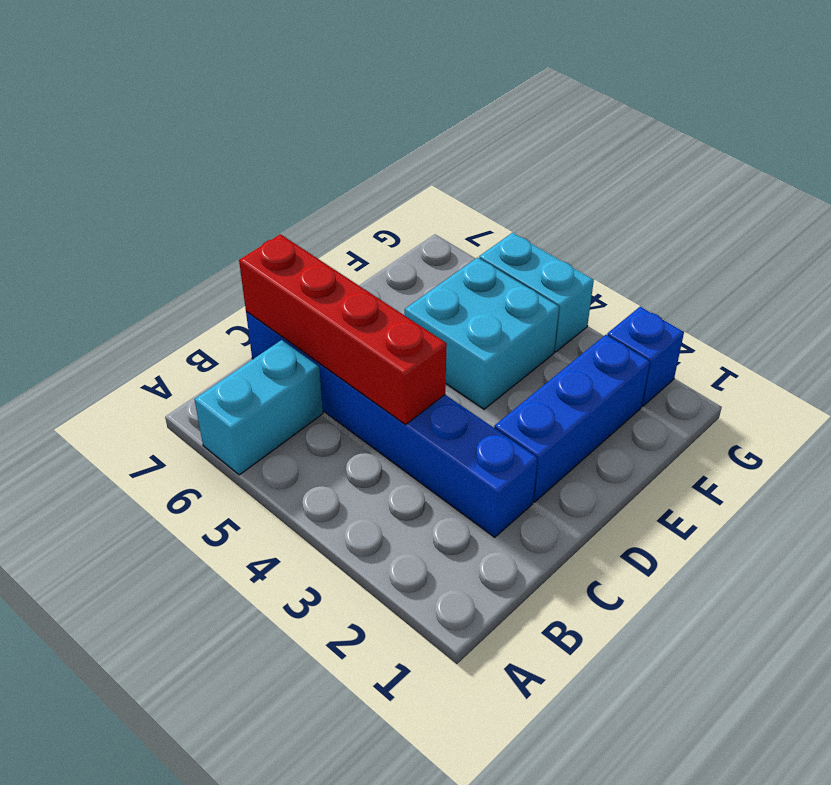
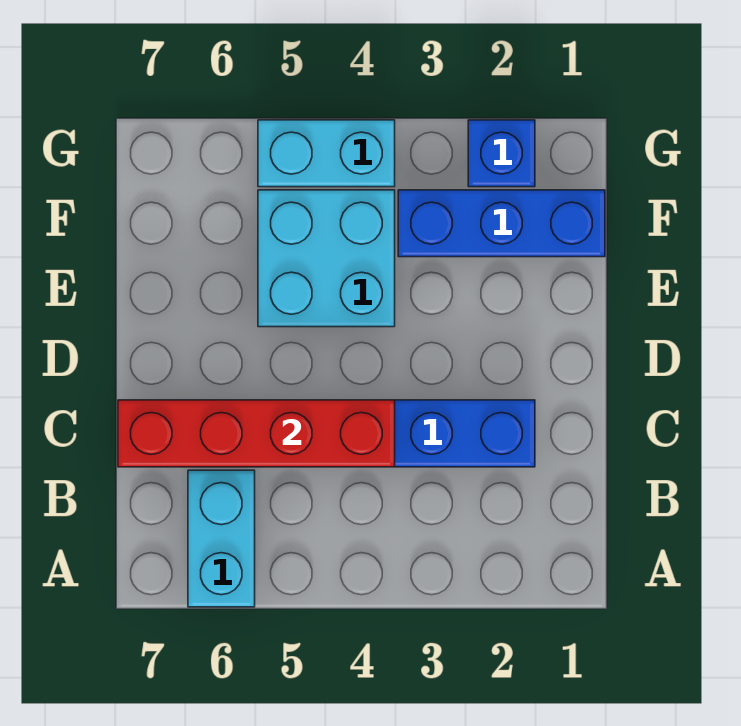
blue 1x3 brick [494,335,650,502] -> blue 1x3 brick turned to [398,190,605,257]

